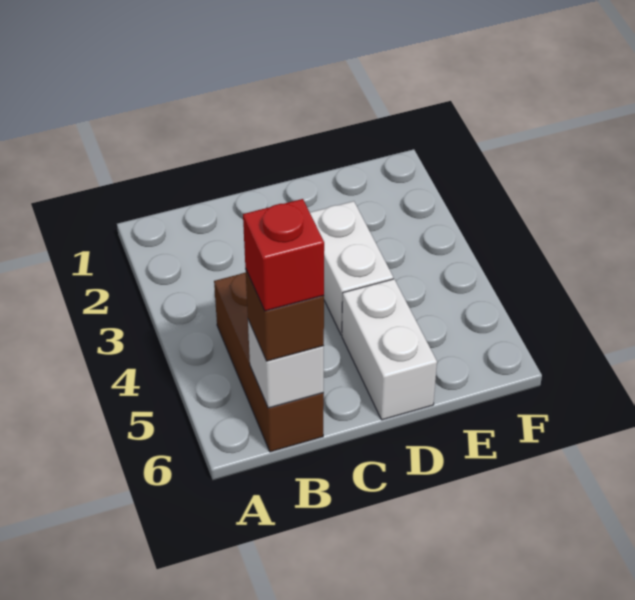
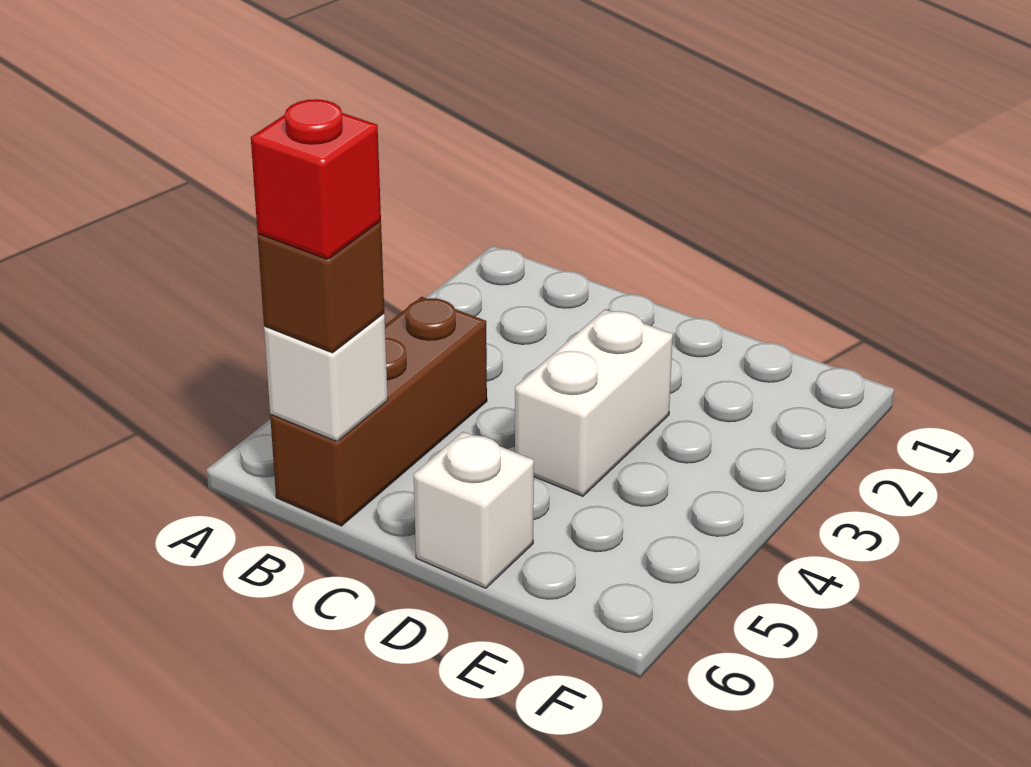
white 1x2 brick [342,279,437,420] -> white 1x1 brick [414,432,534,588]

